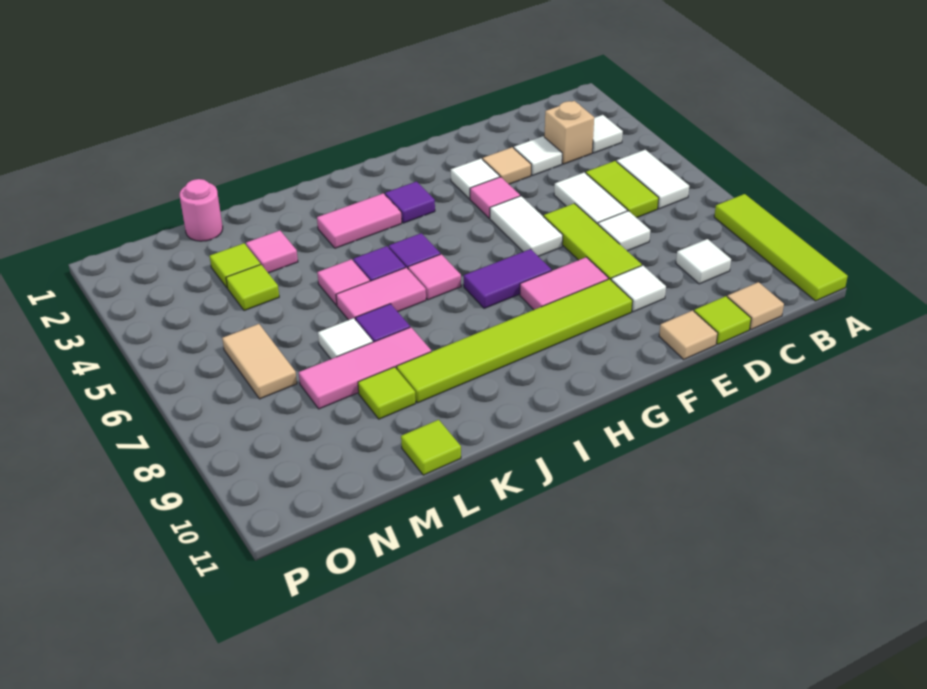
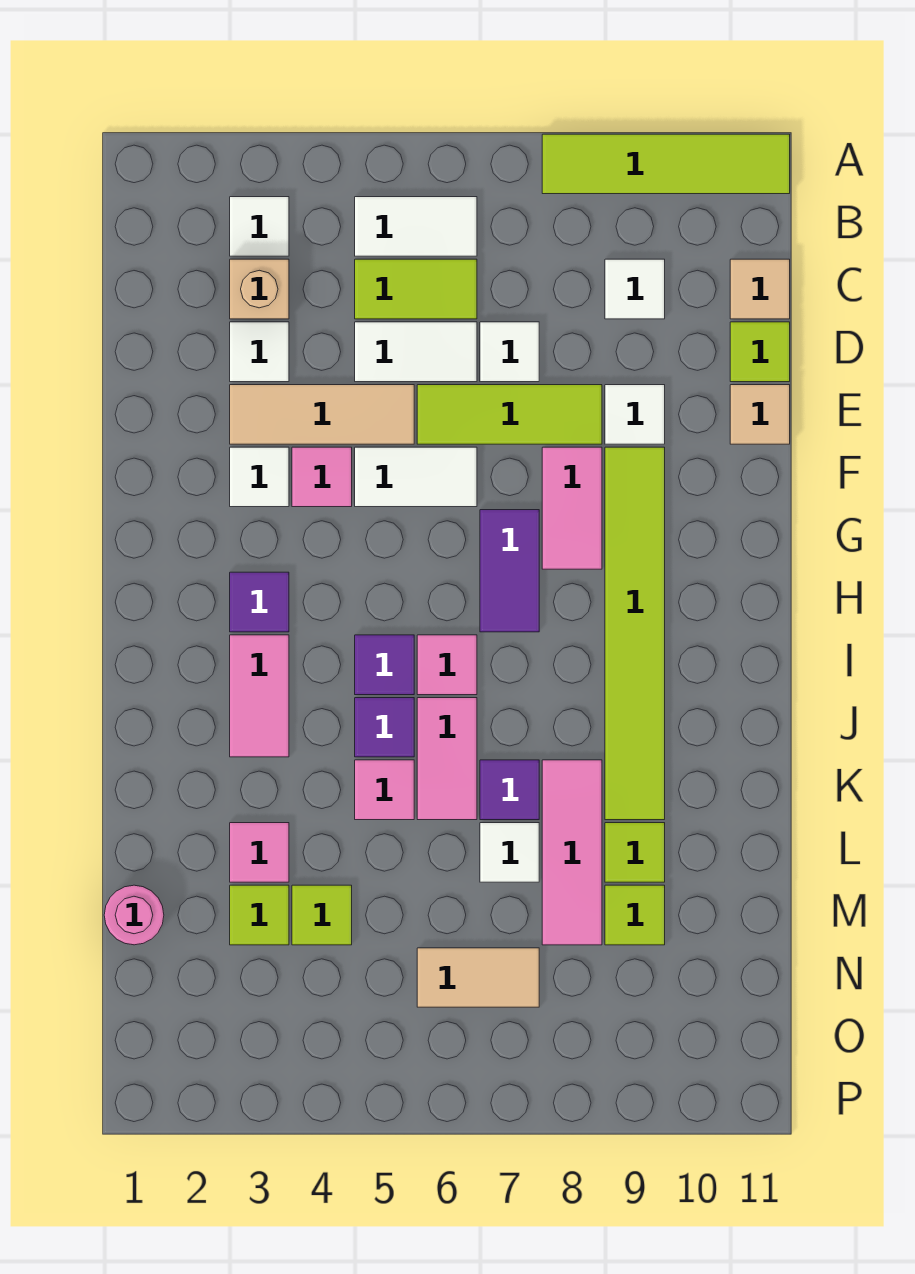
tan 1x1 tile [483,147,531,184] -> tan 1x3 tile [230,385,414,444]
lime 1x1 tile [401,420,461,475] -> lime 1x1 tile moved to [605,885,665,945]

